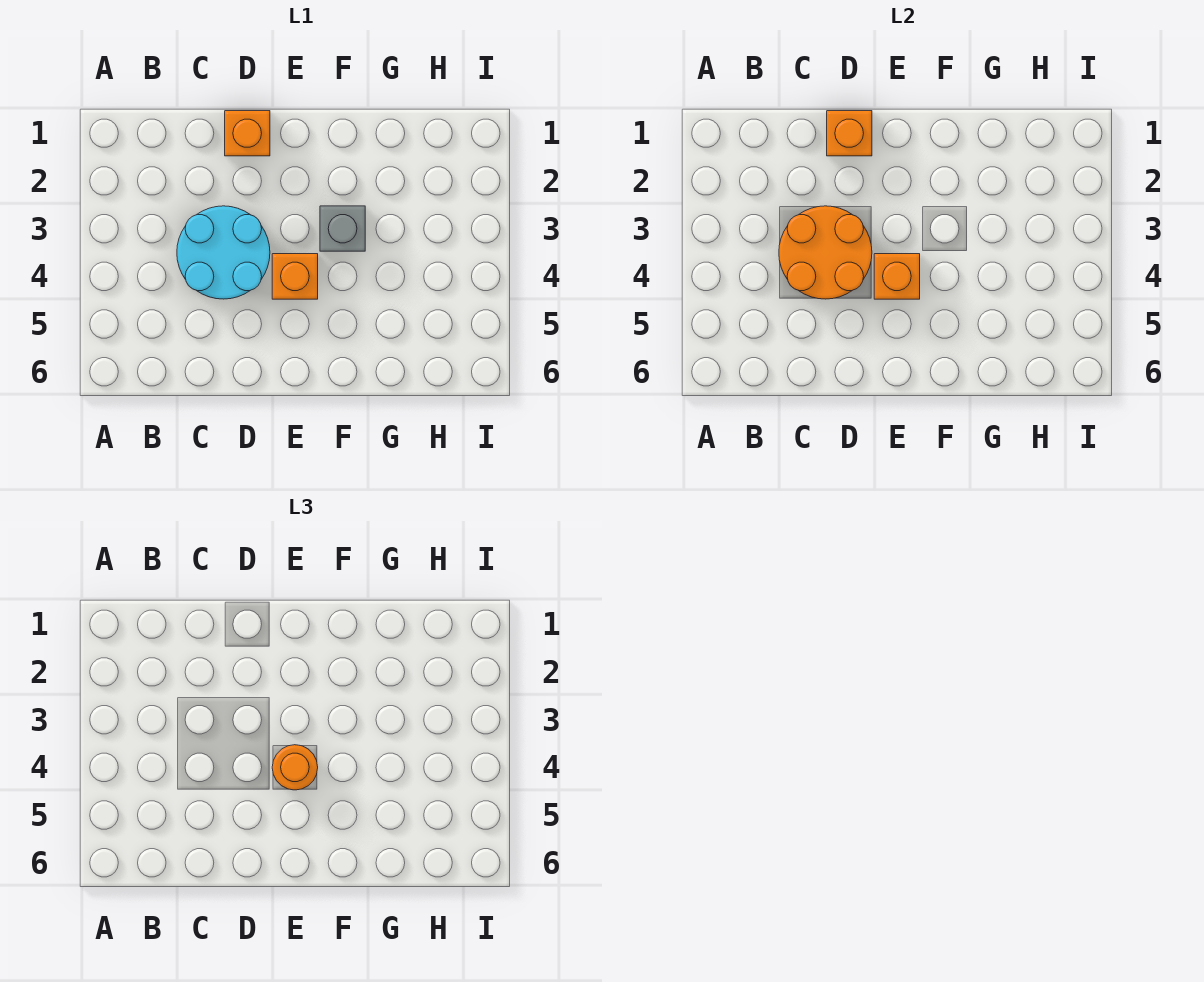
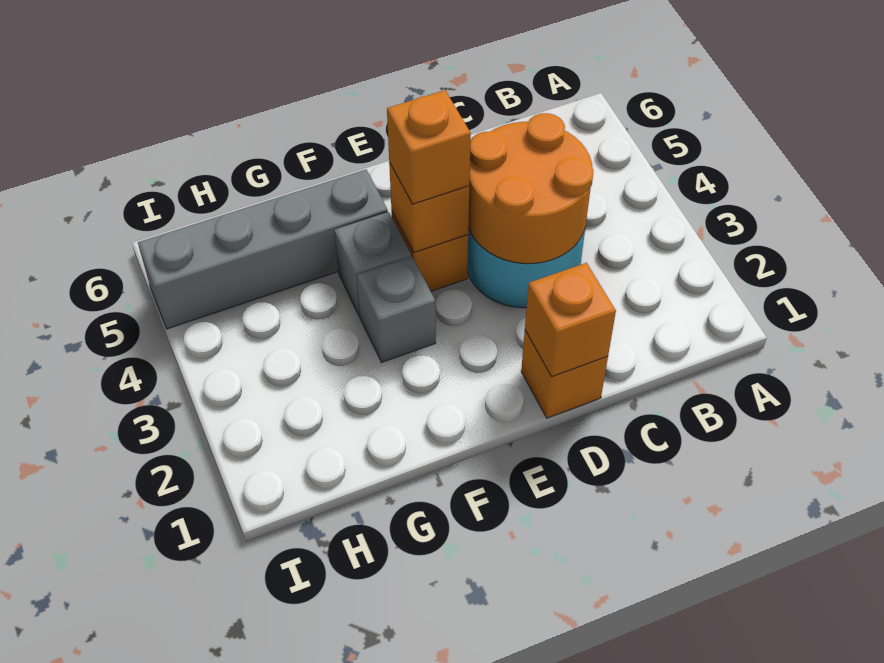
orange 1x1 round brick [272,745,318,790] -> orange 1x1 brick [387,90,471,204]
none -> grey 1x1 brick [334,212,411,316]
none -> grey 1x4 brick [138,170,388,329]

